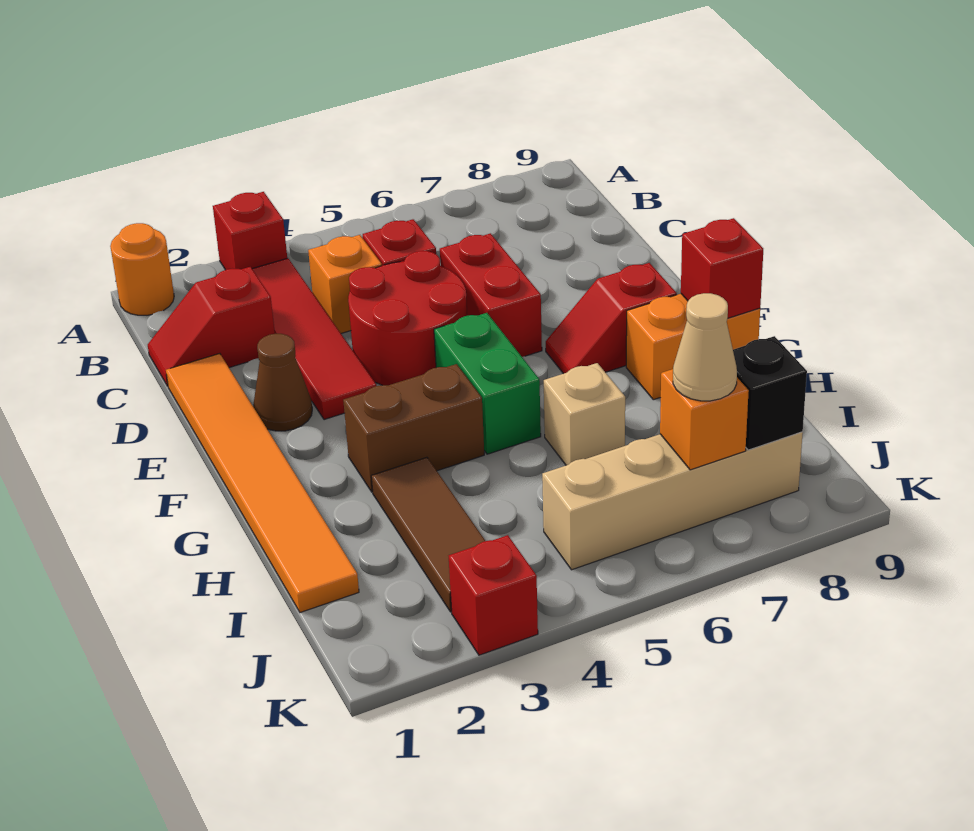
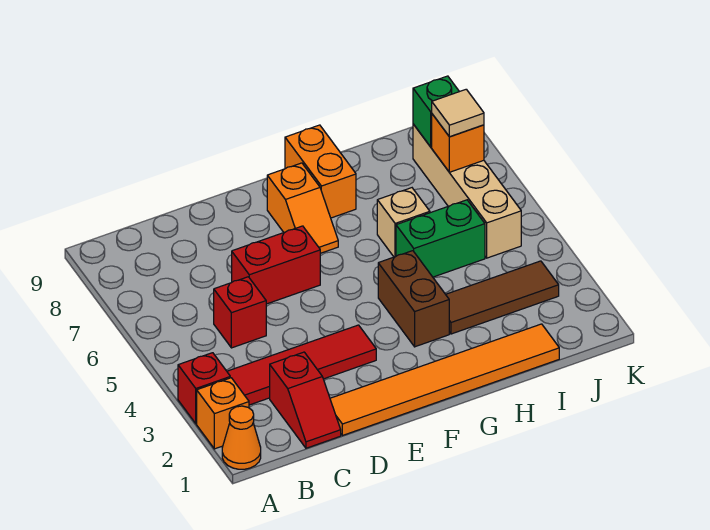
orange 1x1 round brick [110,223,174,315] -> orange 1x1 cone [222,406,261,469]
orange 1x1 brick [308,235,382,333] -> orange 1x1 brick moved to [197,378,249,449]
red 2x2 round brick [348,251,467,385] -> none
brown 1x1 cone [253,334,312,431] -> none
green 1x2 brick [434,313,541,454] -> green 1x2 brick moved to [396,200,485,277]
red 1x2 slope [546,263,677,374] -> orange 1x2 slope [267,163,338,253]
red 1x1 brick [681,218,763,318] -> none
tan 1x1 cone [673,293,737,401] -> tan 1x1 tile [432,89,484,137]
black 1x1 brick [733,336,807,450] -> green 1x1 brick [413,76,459,147]
red 1x1 brick [449,535,538,655] -> none

